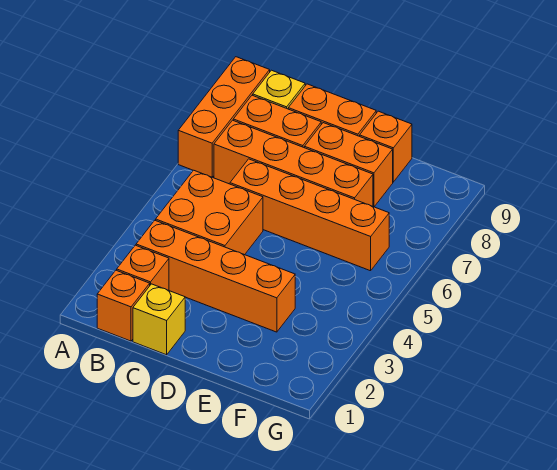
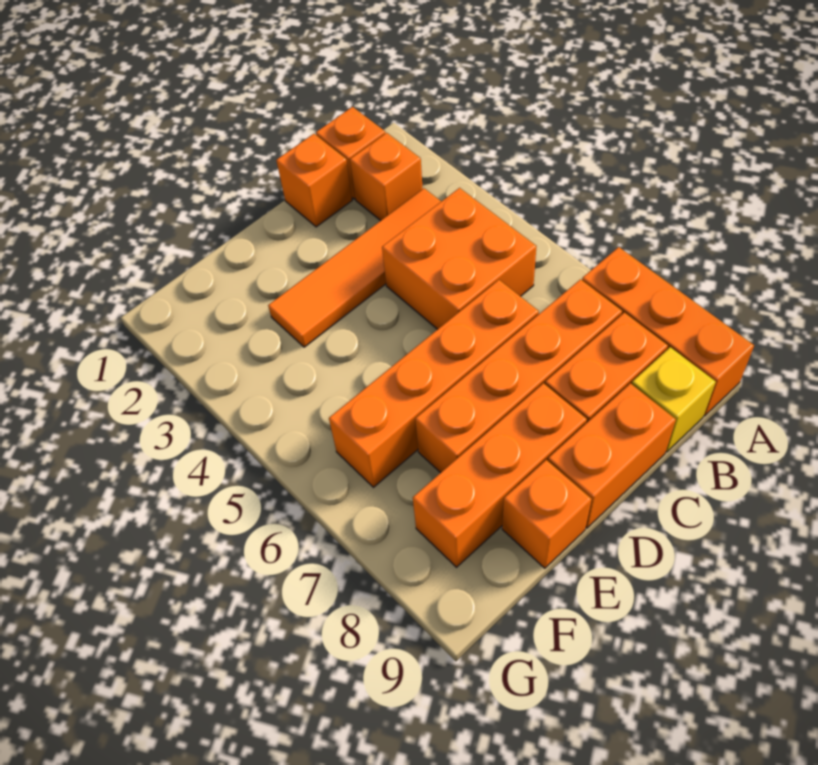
orange 1x4 brick [136,220,295,332] -> orange 1x4 tile [268,188,441,347]
yellow 1x1 brick [133,284,185,355] -> orange 1x1 brick [276,134,352,227]
orange 1x2 brick [305,123,393,207] -> orange 1x3 brick [413,383,587,567]

